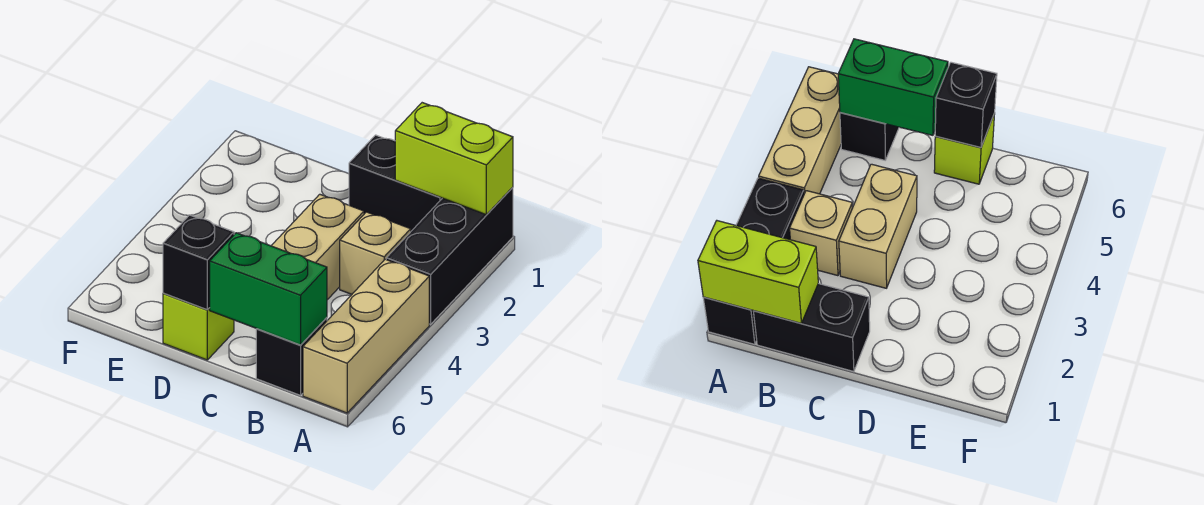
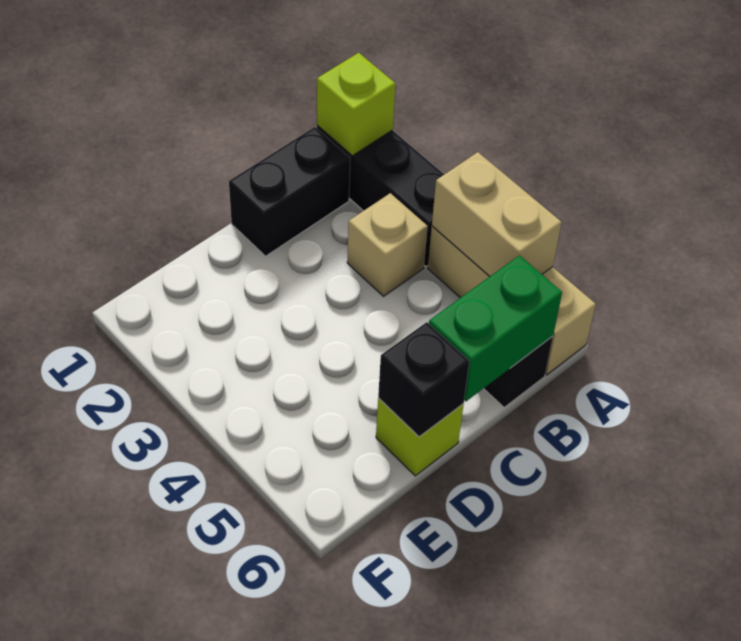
lime 1x2 brick [395,103,513,215] -> lime 1x1 brick [317,53,395,156]
tan 1x2 brick [271,194,364,300] -> tan 1x2 brick moved to [432,152,561,276]

